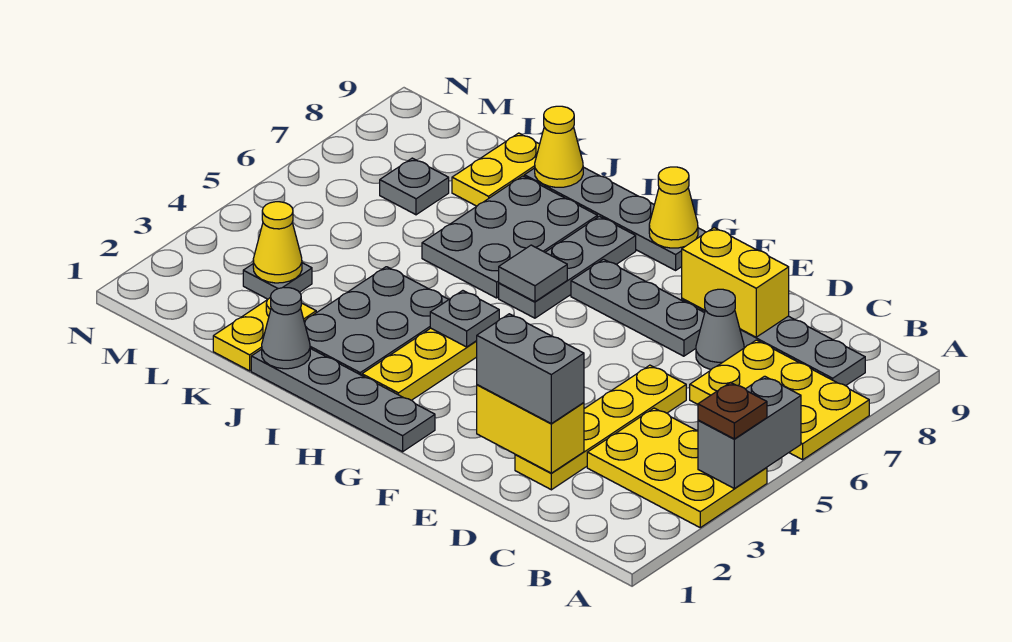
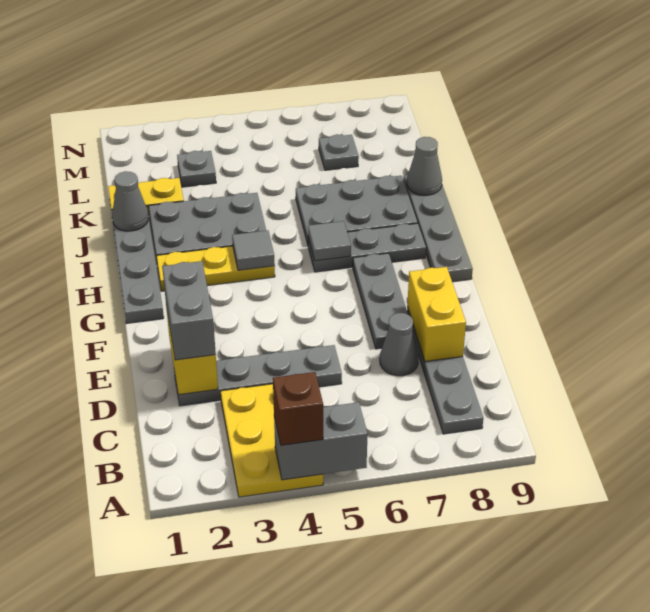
brown 1x1 plate [698,382,767,439] -> brown 1x1 brick [273,372,323,445]
yellow 2x3 plate [690,340,869,460] -> none
yellow 1x4 plate [515,365,686,490] -> grey 1x4 plate [174,345,342,406]
yellow 1x1 cone [649,167,698,248] -> none
grey 1x1 plate [430,291,499,347] -> grey 1x1 tile [232,230,275,270]
yellow 1x1 cone [535,106,583,187] -> grey 1x1 cone [407,137,442,195]
yellow 1x2 plate [452,133,540,206] -> none
yellow 1x1 cone [253,202,302,283] -> none

